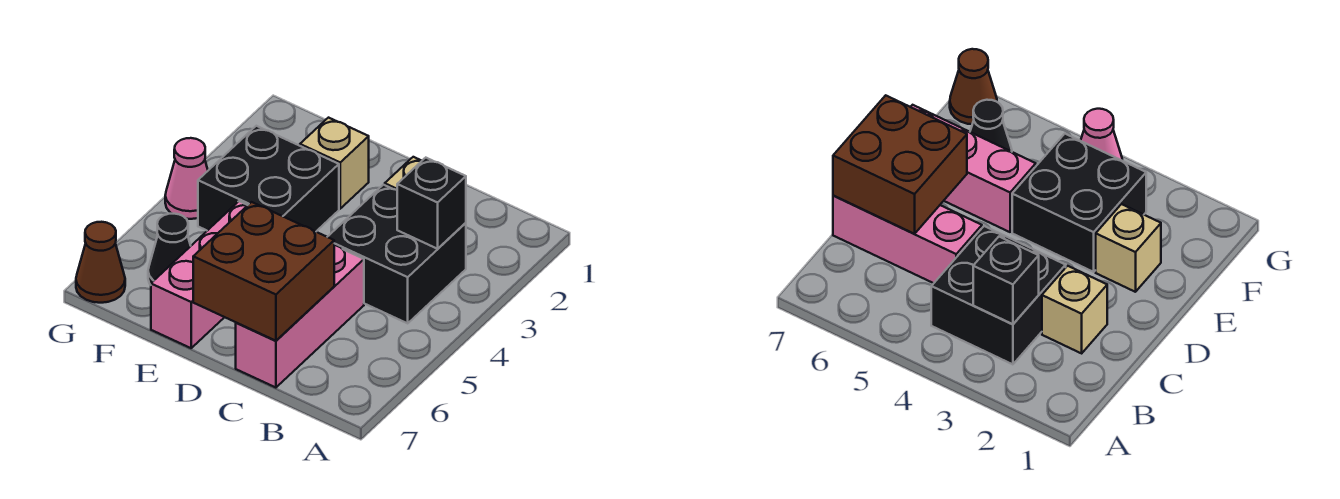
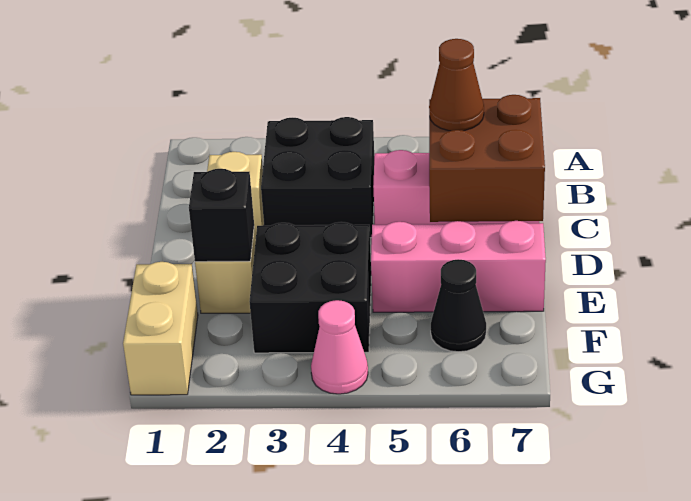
black 1x1 brick [397,158,466,249] -> black 1x1 brick moved to [189,169,254,262]
none -> tan 1x2 brick [123,262,198,395]
brown 1x1 cone [76,222,125,303] -> brown 1x1 cone moved to [429,39,484,131]

